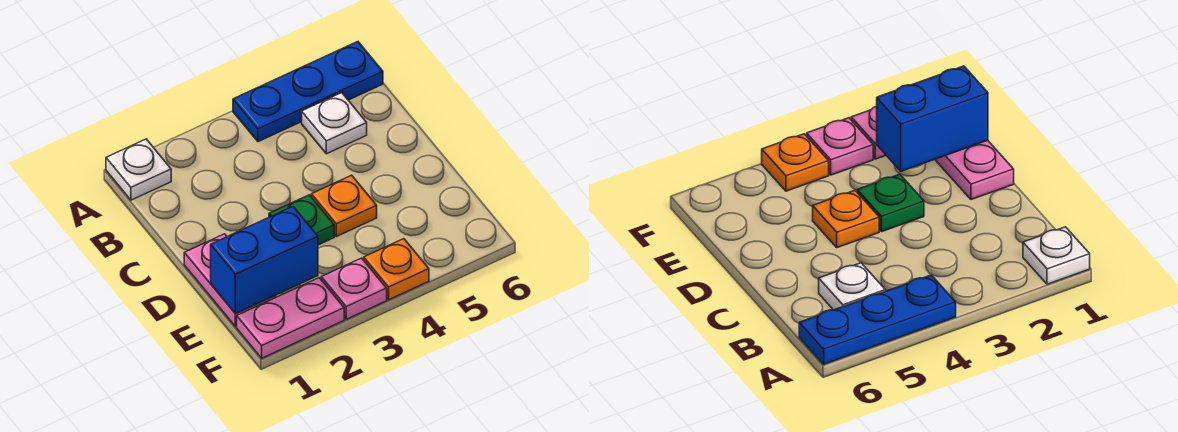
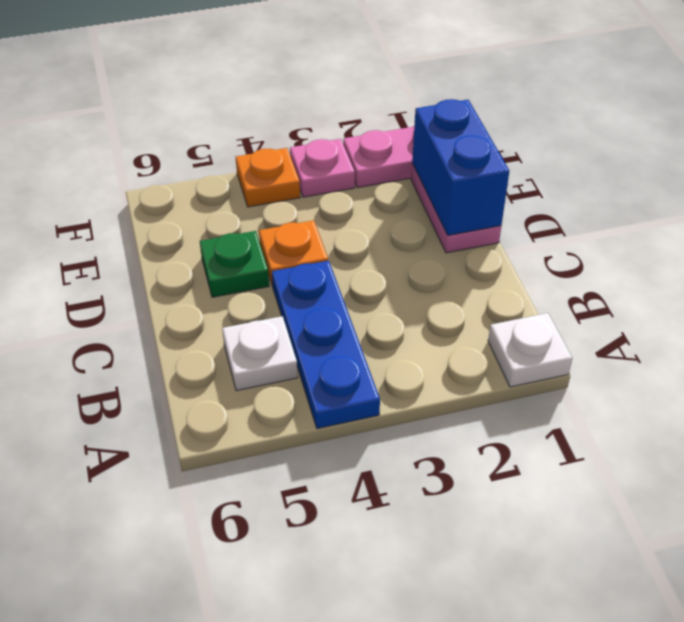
blue 1x3 plate [233,42,383,142] -> blue 1x3 plate turned to [272,261,380,429]
green 1x1 plate [269,195,334,245] -> green 1x1 plate moved to [200,231,269,297]
blue 1x2 brick [211,207,318,314] -> blue 1x2 brick turned to [412,99,509,235]

